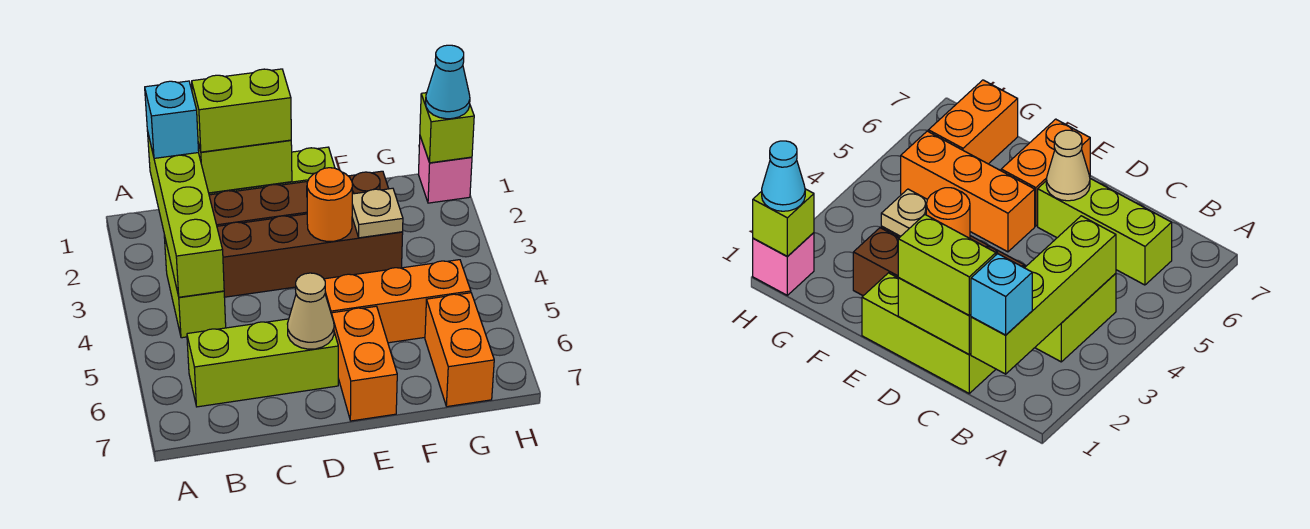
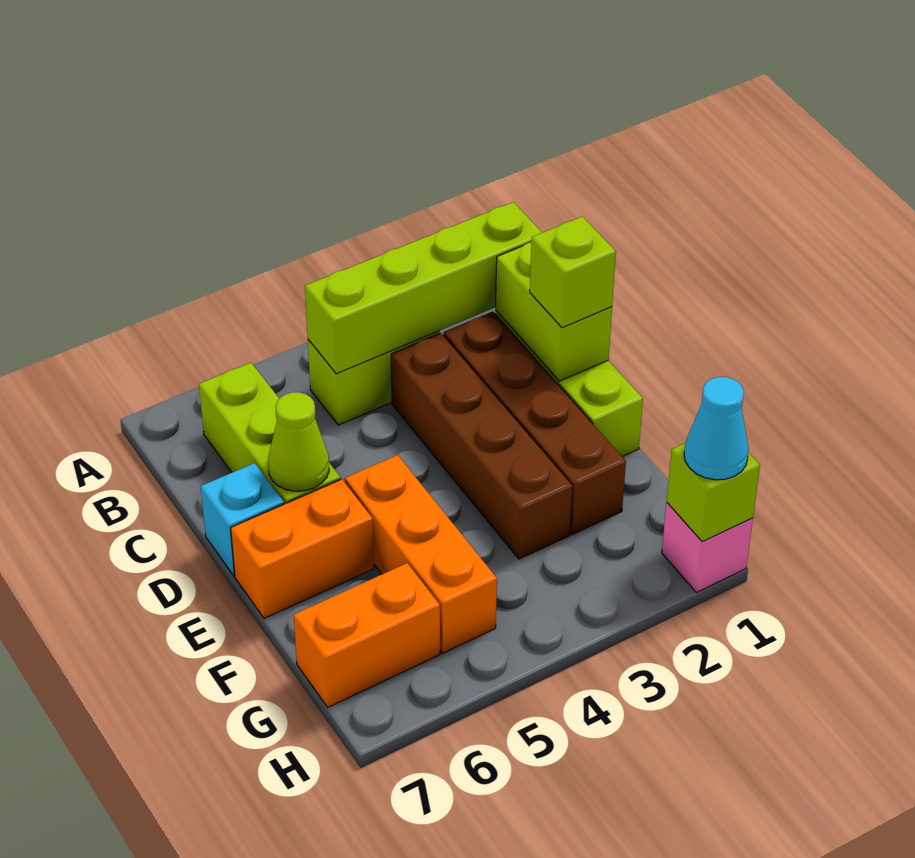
cyan 1x1 brick [145,81,199,158] -> cyan 1x1 brick moved to [201,463,284,576]
lime 1x2 brick [192,69,291,152] -> lime 1x1 brick [530,216,616,328]
tan 1x1 cone [288,273,334,349] -> lime 1x1 cone [268,392,329,491]
orange 1x1 round brick [307,168,352,241] -> none
tan 1x1 plate [352,188,403,238] -> none

